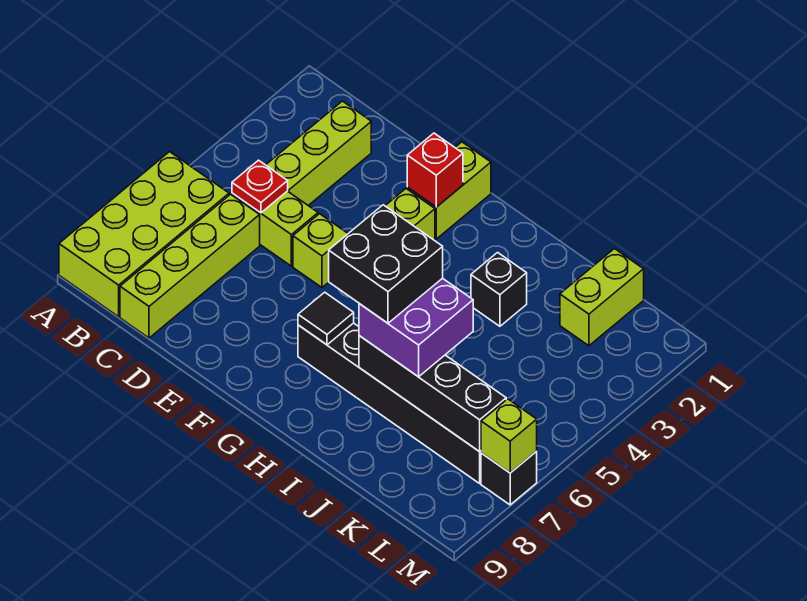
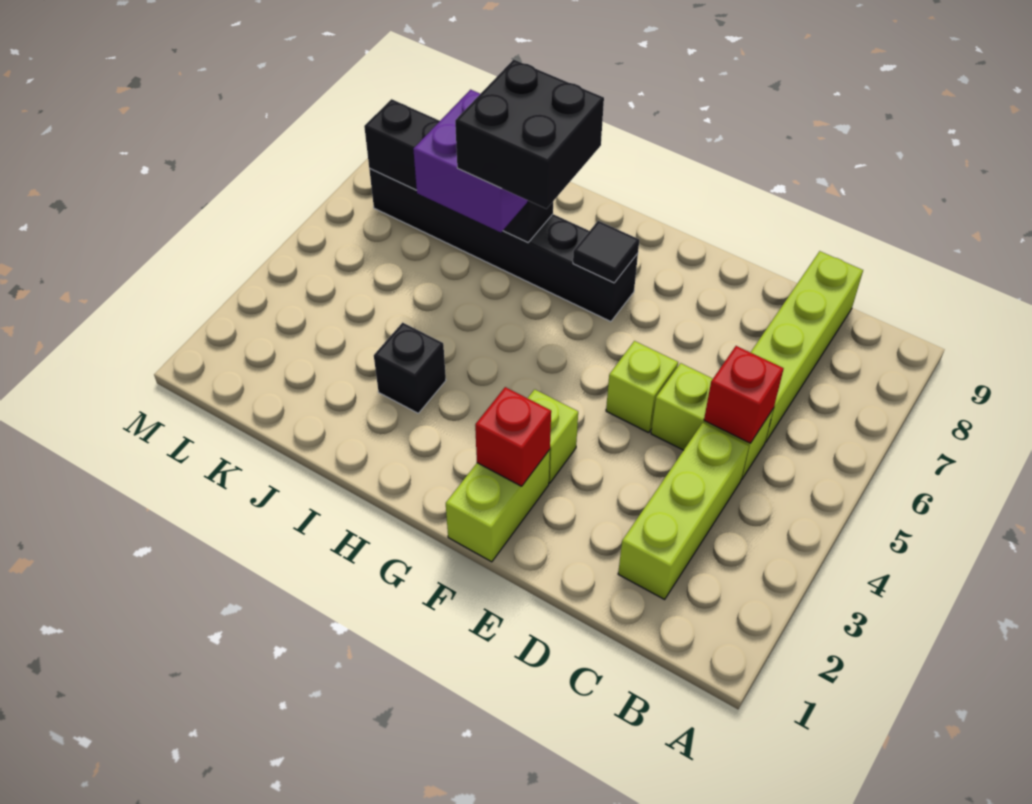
lime 2x4 brick [59,152,229,317] -> none
red 1x1 plate [232,160,288,213] -> red 1x1 brick [704,346,784,443]
lime 1x2 brick [560,249,644,346] -> none
black 1x1 brick [481,451,537,505] -> none
lime 1x1 brick [481,399,537,473] -> none

